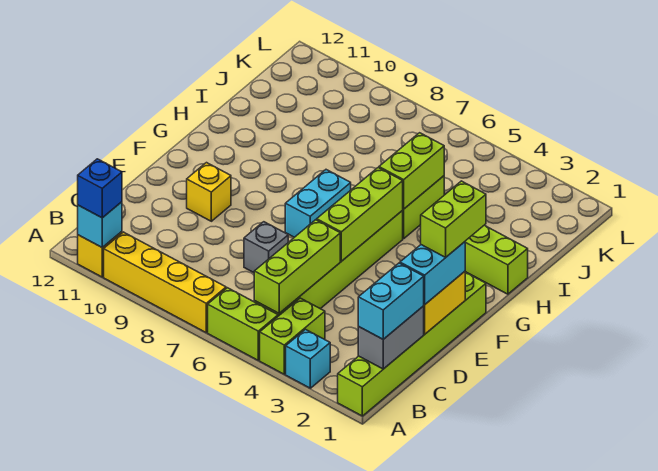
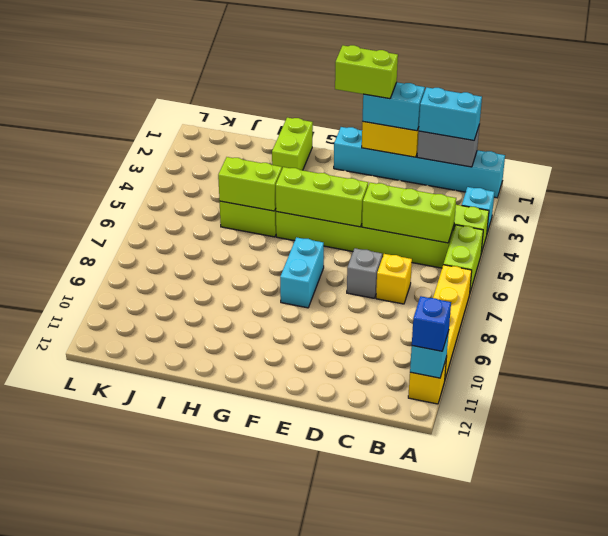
lime 1x6 brick [338,272,486,416] -> cyan 1x6 brick [334,127,505,198]
yellow 1x1 brick [187,163,231,221] -> yellow 1x1 brick moved to [376,254,412,304]
cyan 1x2 brick [285,170,351,237] -> cyan 1x2 brick turned to [280,237,324,308]

